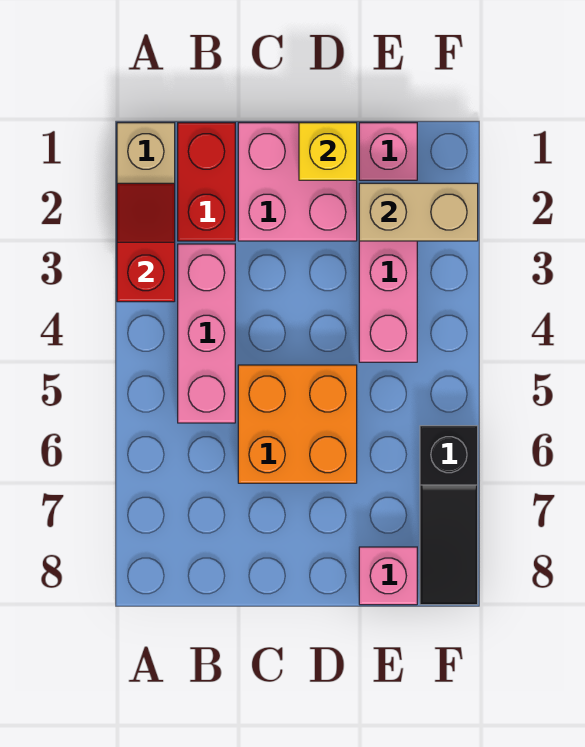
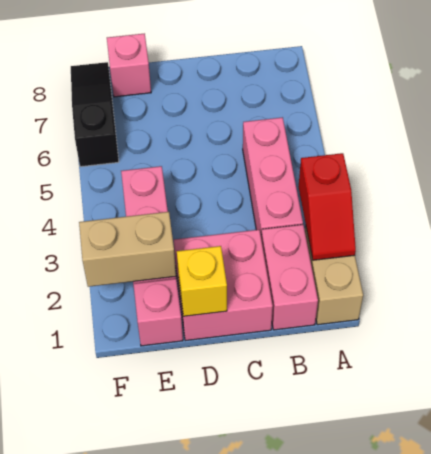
red 1x2 brick [178,123,235,241] -> pink 1x2 brick [261,225,318,330]
orange 2x2 brick [238,365,357,483] -> none

